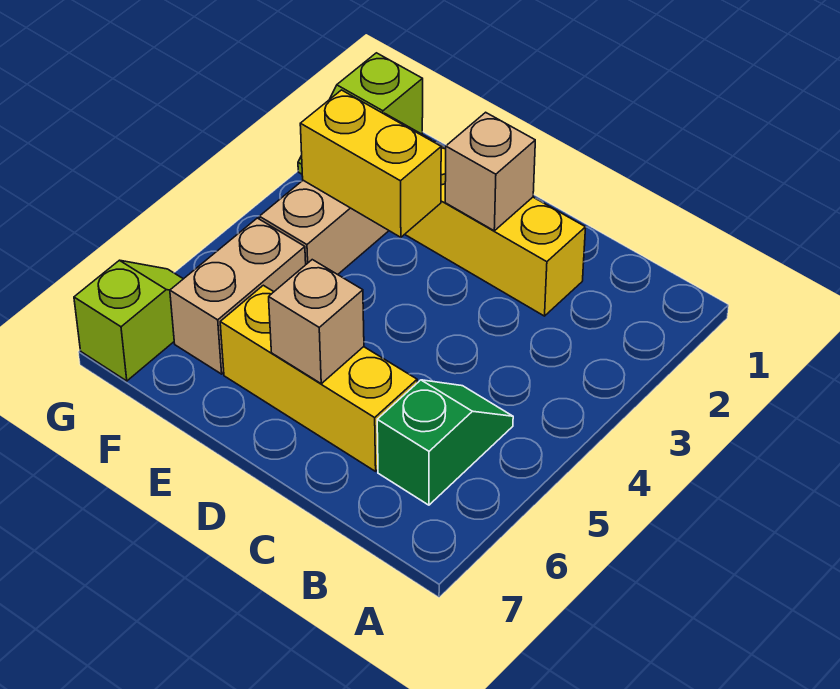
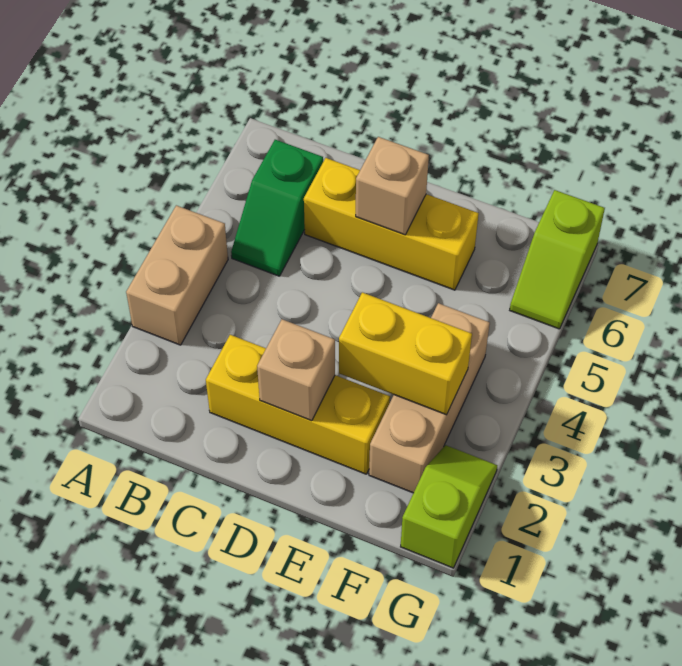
tan 1x2 brick [170,218,306,374] -> tan 1x2 brick moved to [126,205,228,345]

